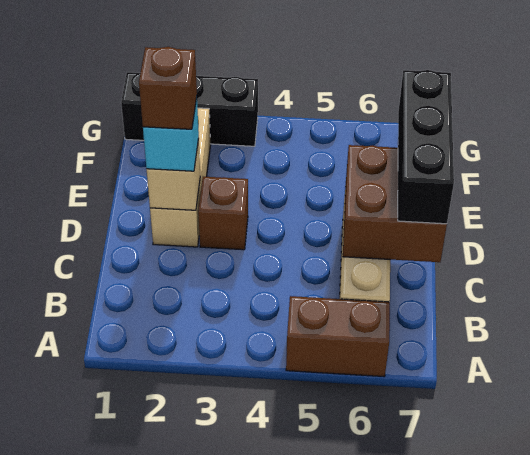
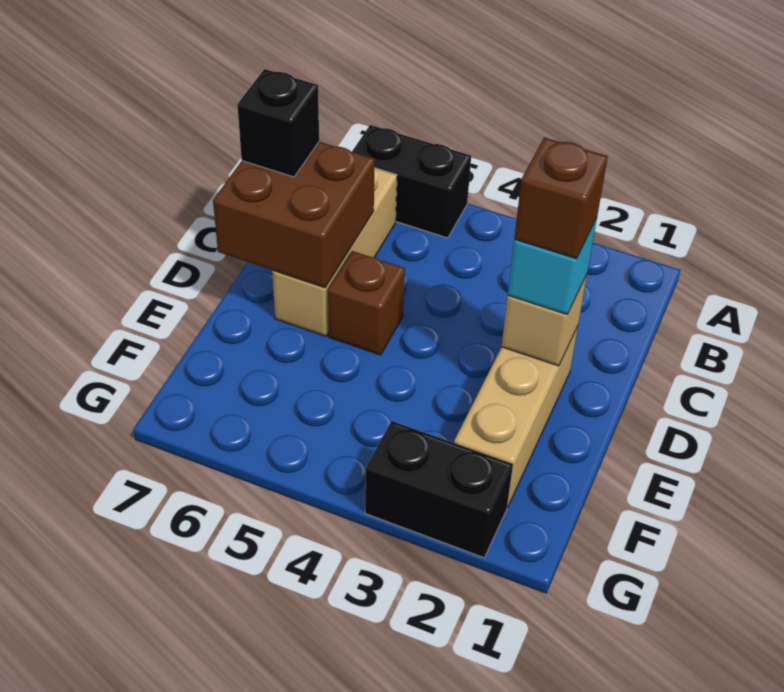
brown 1x2 brick [286,296,390,376] -> black 1x2 brick [352,125,471,238]
black 1x3 brick [398,70,454,224] -> black 1x1 brick [237,69,319,177]
brown 1x1 brick [198,177,248,250] -> brown 1x1 brick moved to [328,251,405,355]
black 1x3 brick [121,72,258,146] -> black 1x2 brick [365,421,513,558]

